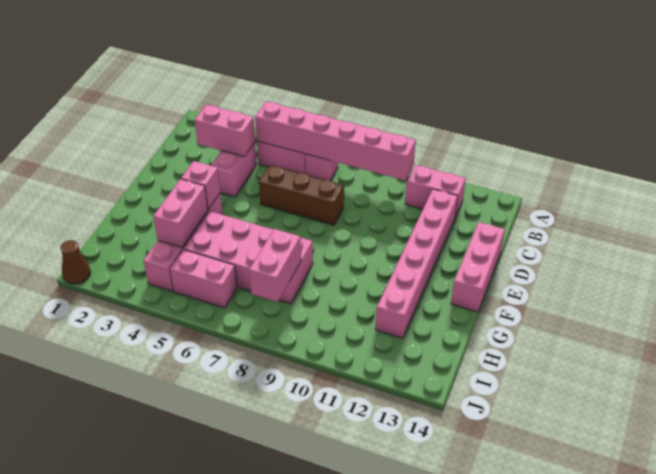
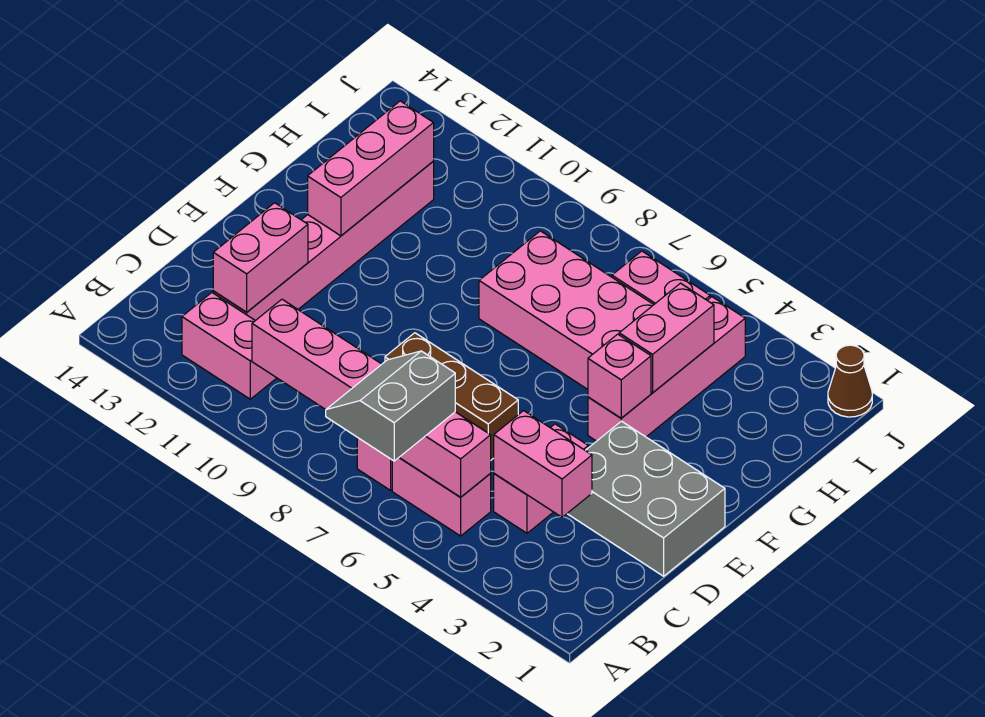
none -> grey 2x2 slope [326,351,455,461]
none -> grey 2x3 brick [567,421,725,576]
pink 1x3 brick [451,222,505,312] -> pink 1x3 brick moved to [308,101,434,236]
pink 1x2 brick [249,229,301,302] -> pink 1x2 brick moved to [213,203,308,312]

